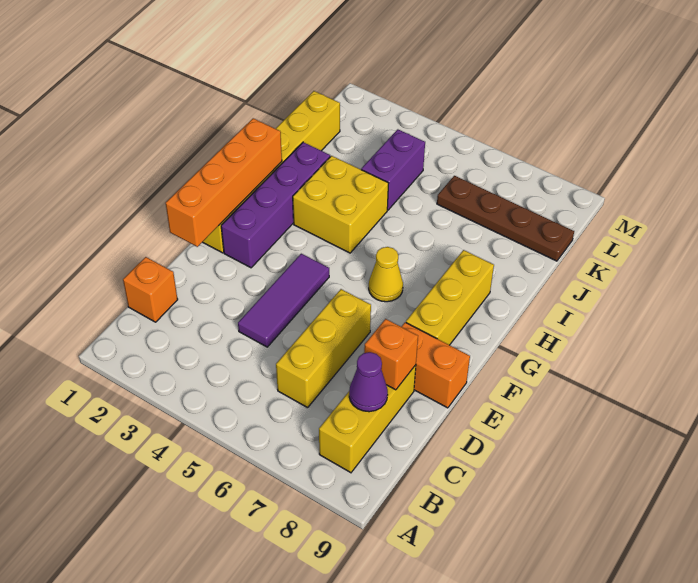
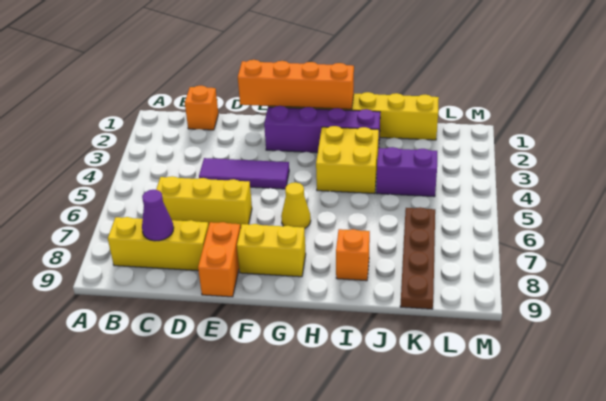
orange 1x1 brick [364,319,418,390] -> orange 1x1 brick moved to [336,229,370,281]
yellow 1x3 brick [406,250,494,345] -> yellow 1x2 brick [237,224,306,277]

